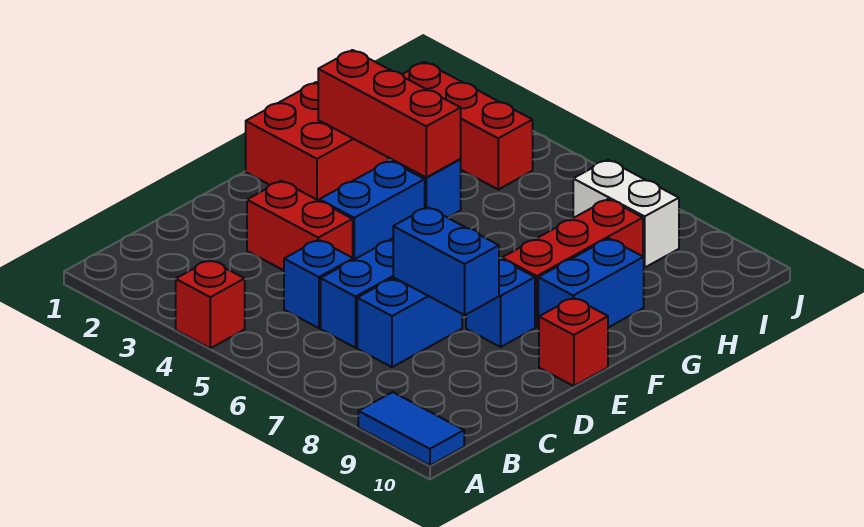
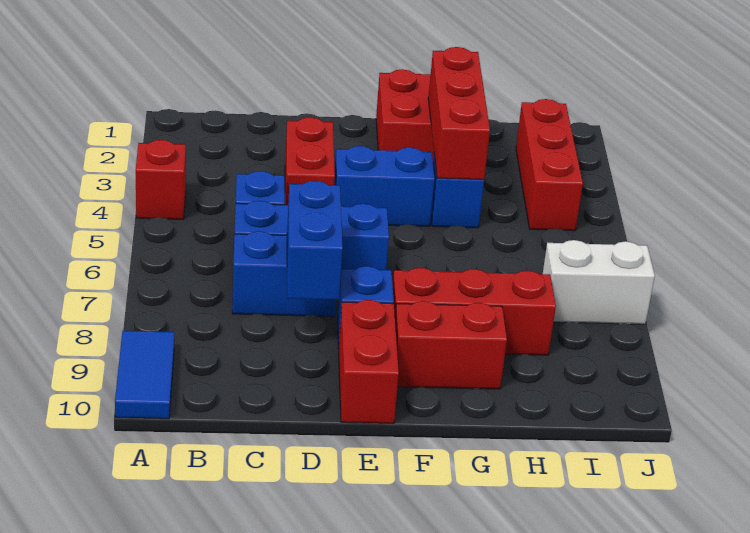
red 1x1 brick [539,298,608,386] -> red 1x2 brick [339,300,399,423]
blue 1x2 brick [538,238,644,328] -> red 1x2 brick [395,301,507,389]
white 1x2 brick [573,160,679,268] -> white 1x2 brick turned to [543,240,655,324]

